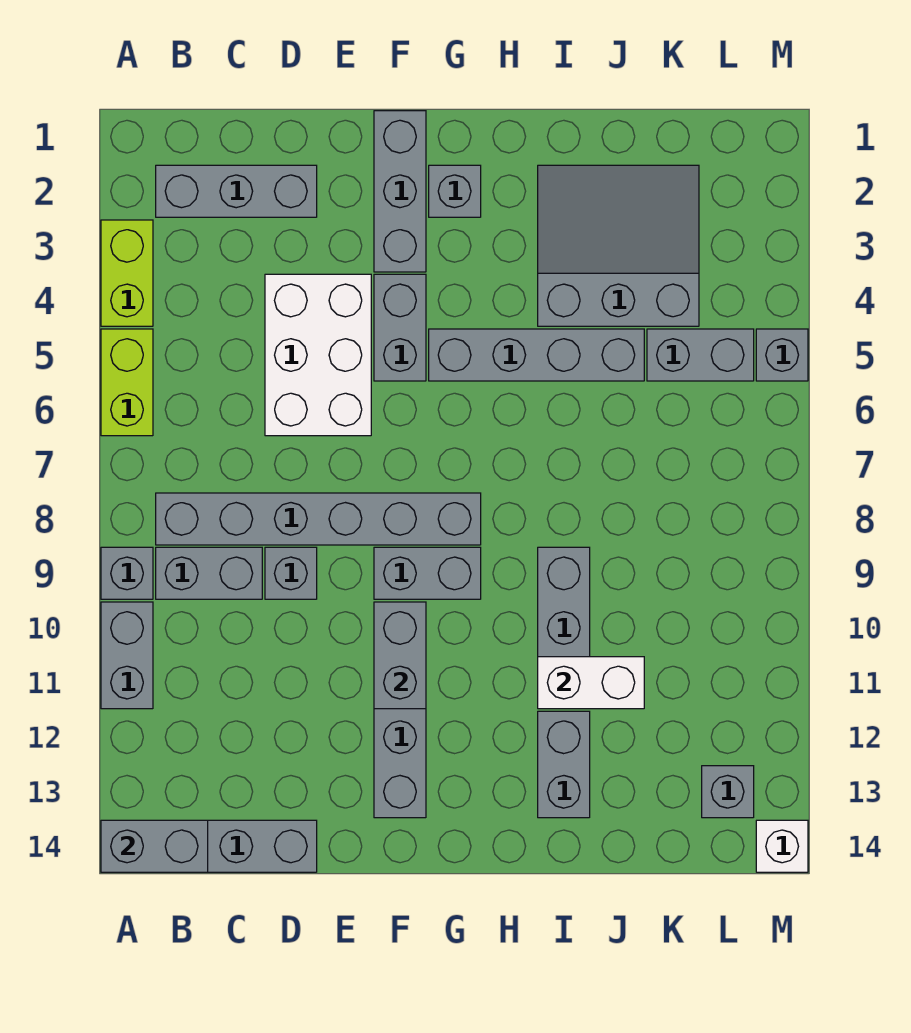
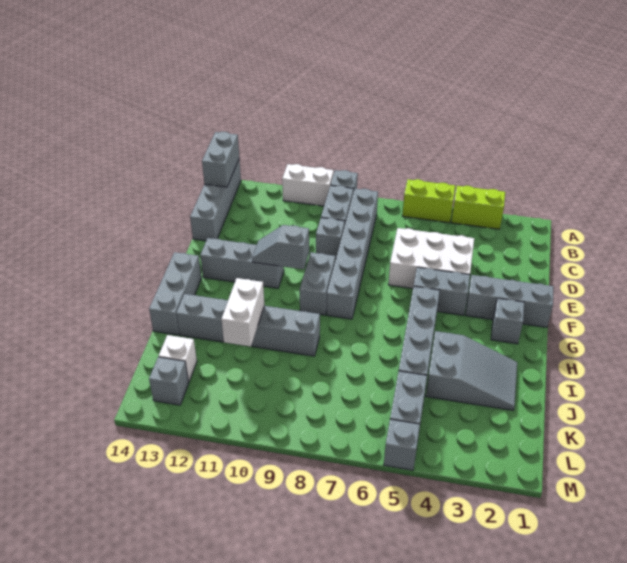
grey 1x2 brick [101,602,153,709] -> white 1x2 brick [282,164,334,206]
grey 1x3 brick [156,165,317,217] -> grey 1x3 brick moved to [149,252,201,335]
grey 1x2 brick [374,602,426,709] -> grey 1x2 slope [252,225,309,269]
grey 3x3 slope [538,165,699,326] -> grey 2x3 slope [426,331,517,410]
white 1x1 brick [756,820,808,872] -> white 1x1 brick moved to [159,335,197,382]

